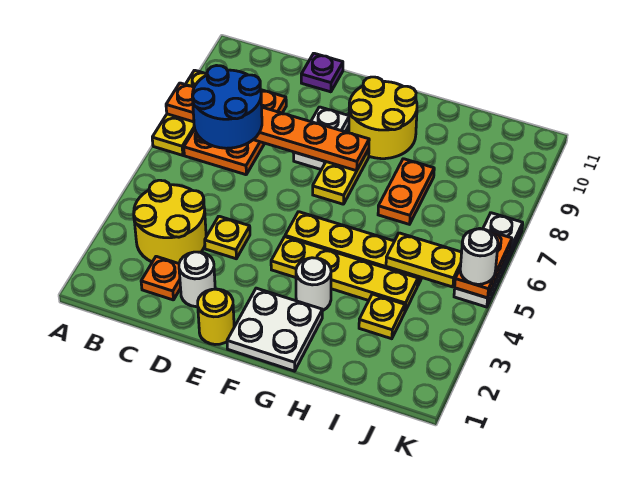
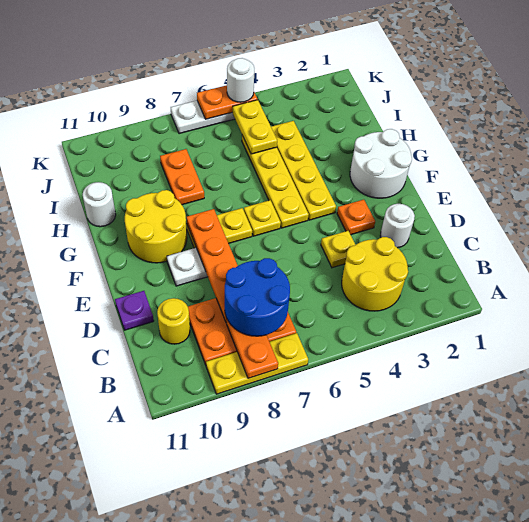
orange 1x1 plate [141,256,181,300] -> orange 1x1 plate moved to [337,200,375,235]
yellow 1x1 round brick [198,289,234,345] -> yellow 1x1 round brick moved to [157,298,190,344]
white 2x2 plate [227,288,322,371] -> white 2x2 round brick [350,129,412,198]
white 1x1 round brick [296,258,331,311] -> white 1x1 round brick moved to [83,182,116,227]
orange 1x2 plate [378,159,434,224] -> orange 1x2 plate turned to [160,149,204,205]
yellow 1x1 plate [359,294,405,339] -> yellow 1x1 plate moved to [244,200,281,236]

